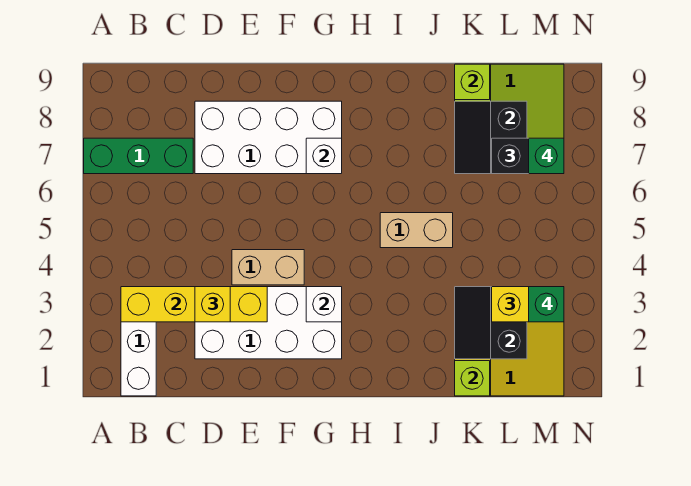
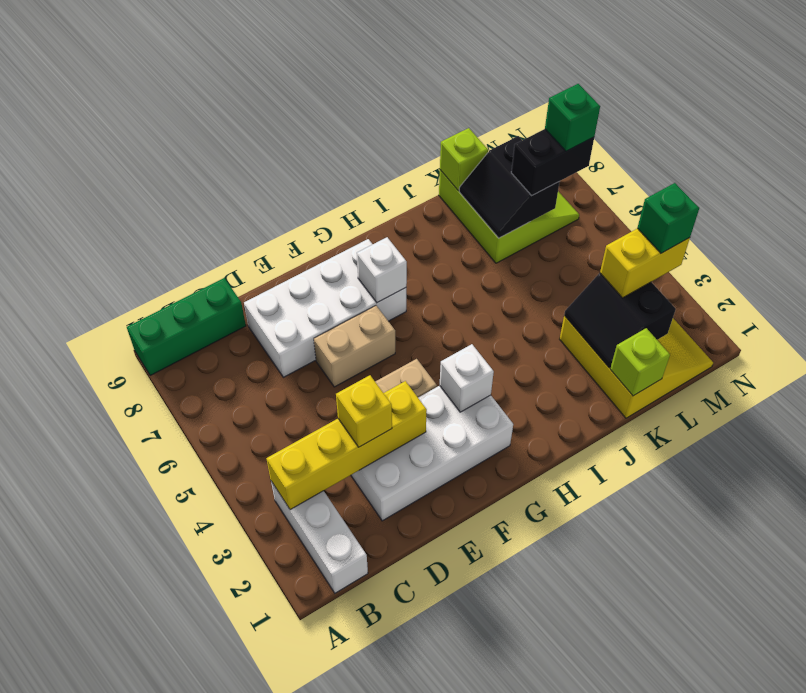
green 1x3 brick [84,138,193,174] -> green 1x3 brick moved to [127,278,246,376]
tan 1x2 brick [380,213,453,248] -> tan 1x2 brick moved to [314,306,395,387]

